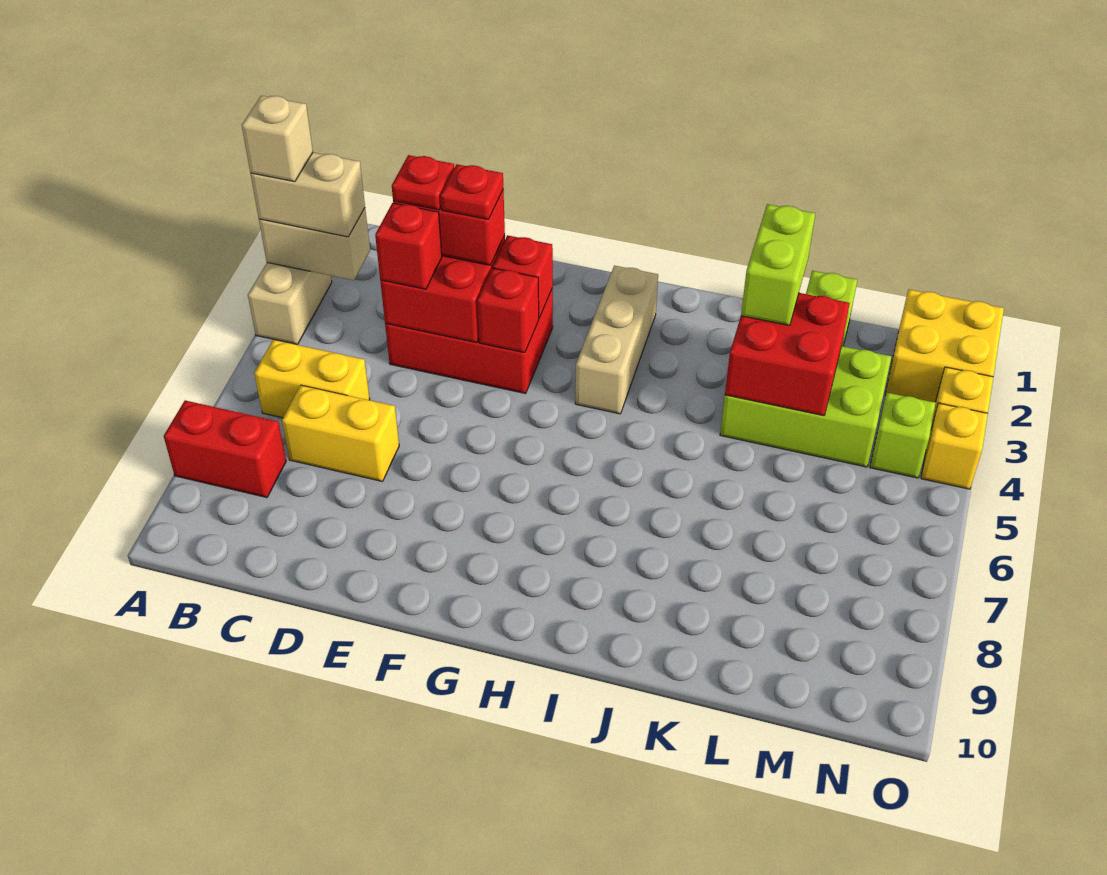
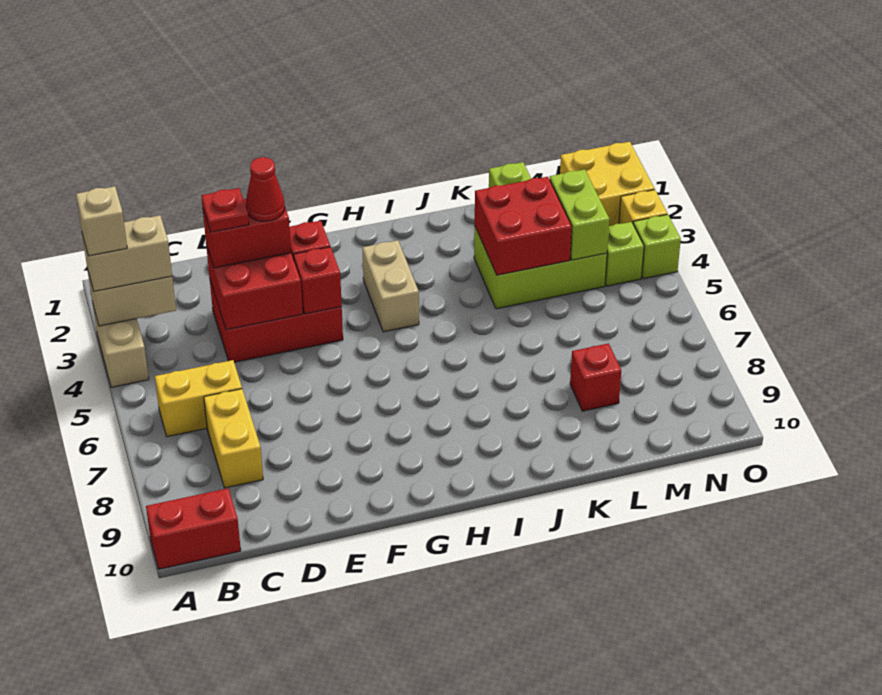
red 1x2 brick [164,400,286,498] -> red 1x2 brick moved to [146,488,241,569]
yellow 1x2 brick [282,385,399,481] -> yellow 1x2 brick turned to [204,389,263,488]
red 1x1 brick [375,203,442,289] -> red 1x1 brick moved to [570,343,621,411]
red 1x1 plate [441,164,503,219] -> red 1x1 cone [246,157,285,221]
tan 1x3 brick [575,266,658,414] -> tan 1x2 brick [362,240,419,332]
lime 1x2 brick [741,204,815,326] -> lime 1x2 brick moved to [550,169,610,260]
yellow 1x1 brick [921,403,988,489] -> lime 1x1 brick [633,214,681,279]

